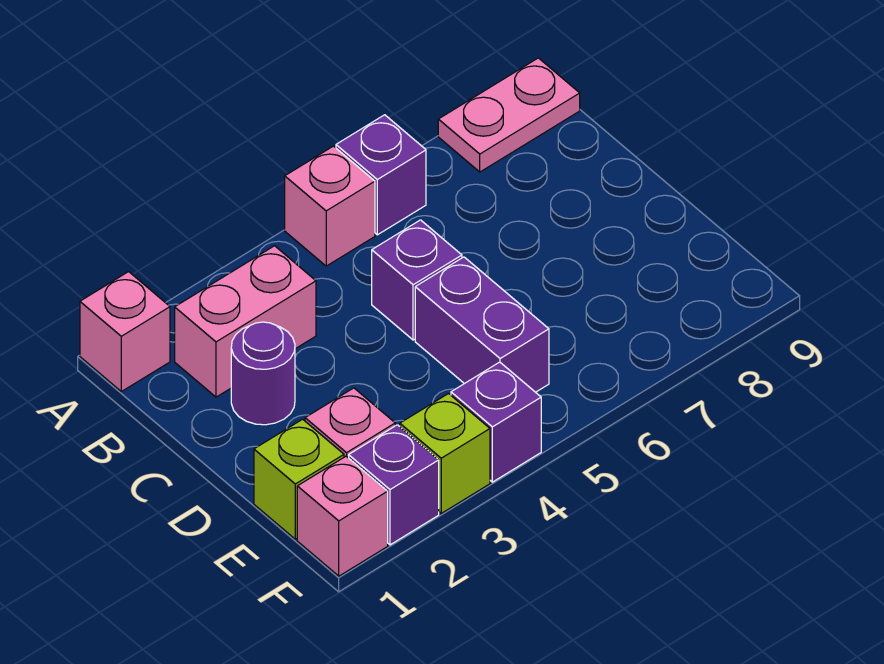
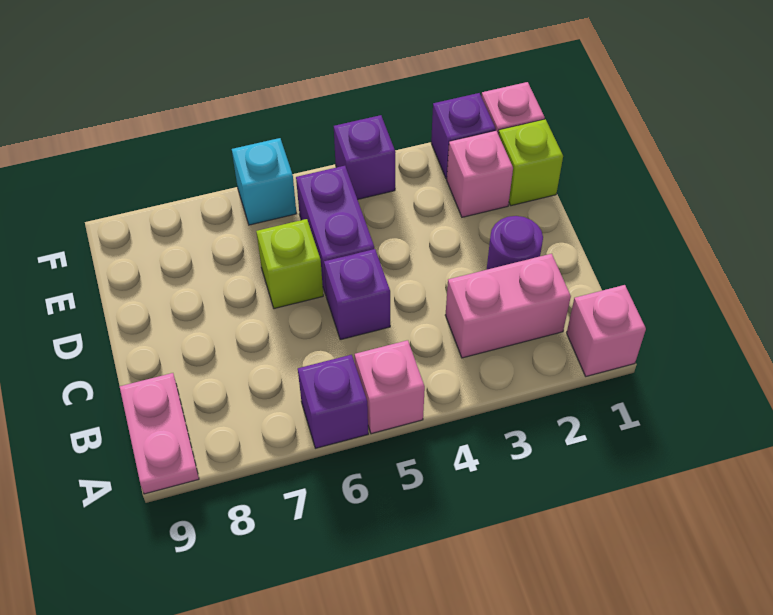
pink 1x2 plate [438,58,580,172] -> pink 1x2 plate turned to [120,373,199,494]
lime 1x1 brick [400,394,490,513] -> lime 1x1 brick moved to [256,219,323,309]
none -> cyan 1x1 brick [232,138,297,225]

